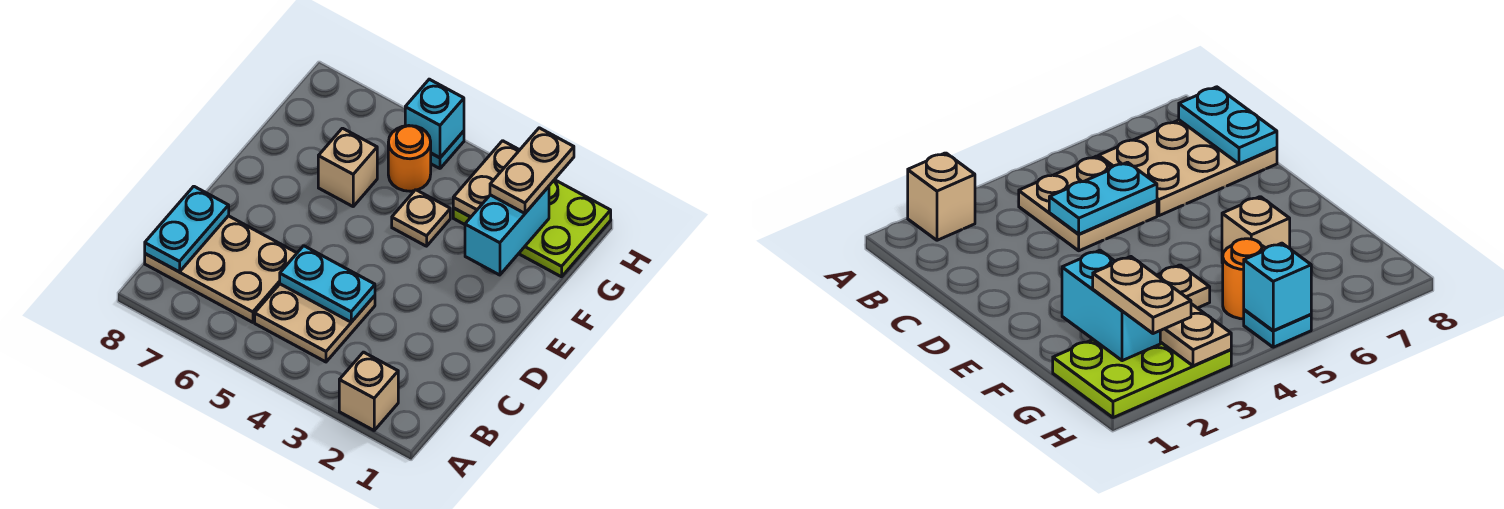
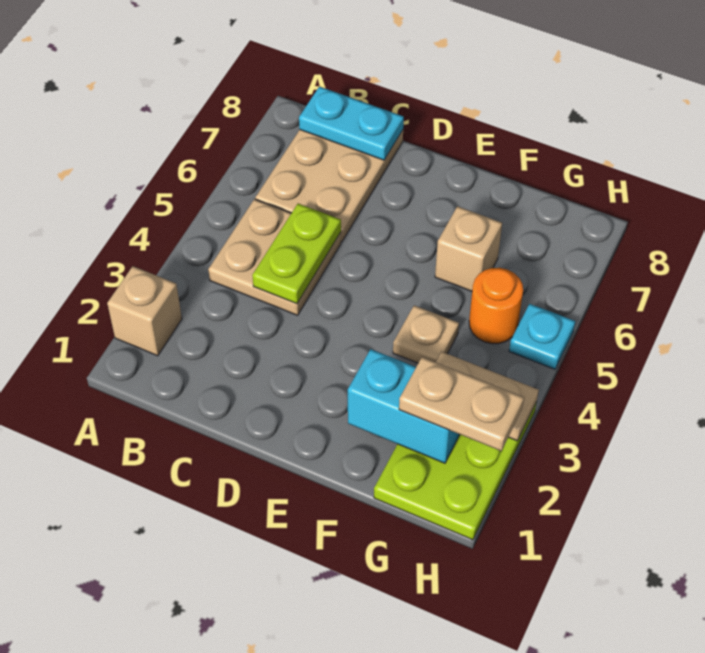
cyan 1x2 plate [280,246,375,322] -> lime 1x2 plate [252,204,341,304]
cyan 1x1 brick [405,79,464,158] -> none

